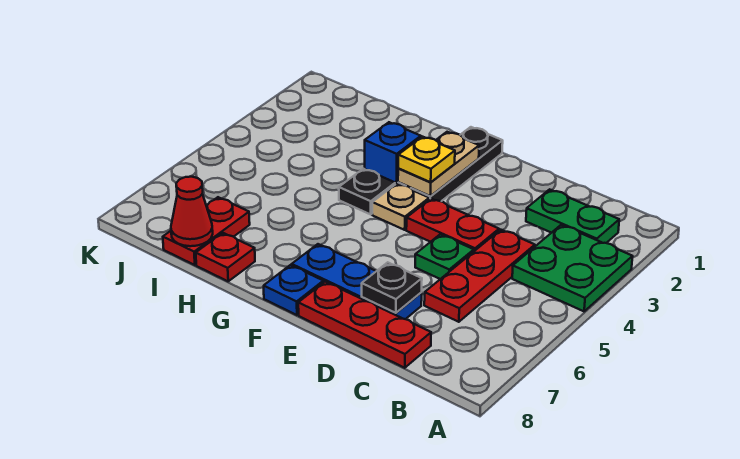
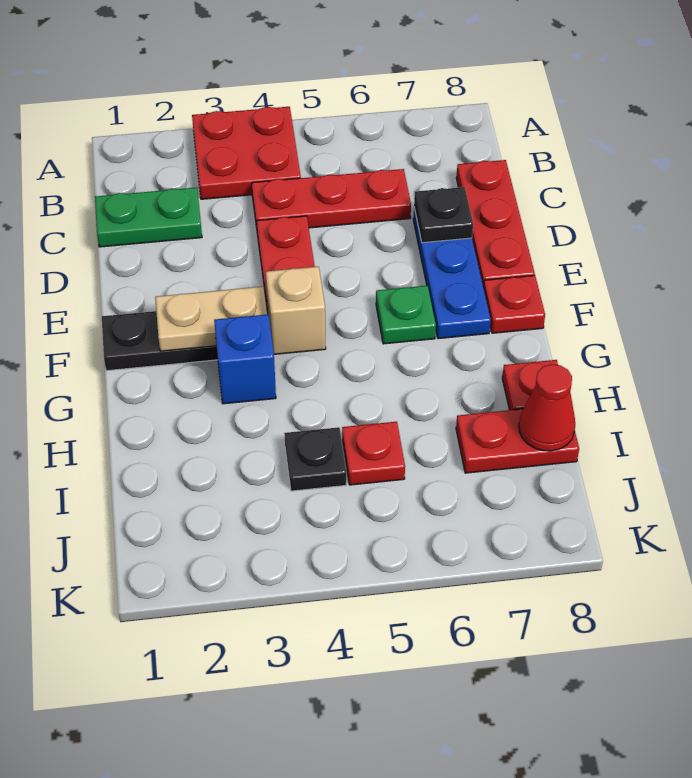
green 2x2 plate [512,225,633,311] -> red 2x2 plate [192,107,301,199]
green 1x2 plate [526,189,619,243] -> green 1x2 plate turned to [95,187,202,247]
green 1x1 plate [415,234,474,279] -> green 1x1 plate moved to [376,286,436,344]
yellow 1x1 plate [398,137,455,182] -> none
tan 1x1 plate [372,184,429,230] -> tan 1x1 brick [266,267,326,354]
blue 1x1 plate [264,265,323,315] -> red 1x1 plate [483,275,545,333]
black 1x1 plate [339,169,395,214] -> black 1x1 plate moved to [284,427,347,491]
none -> red 1x1 plate [342,422,405,485]

